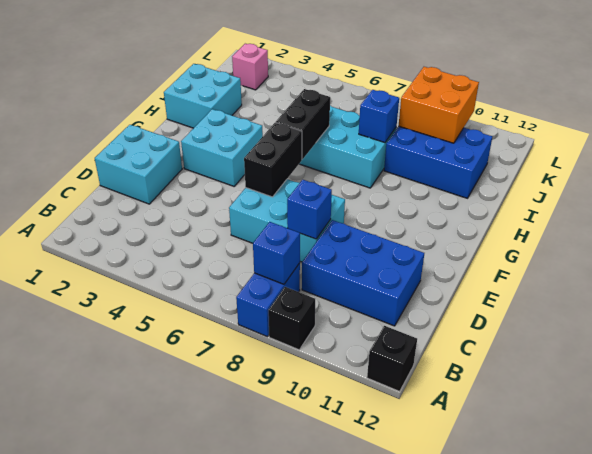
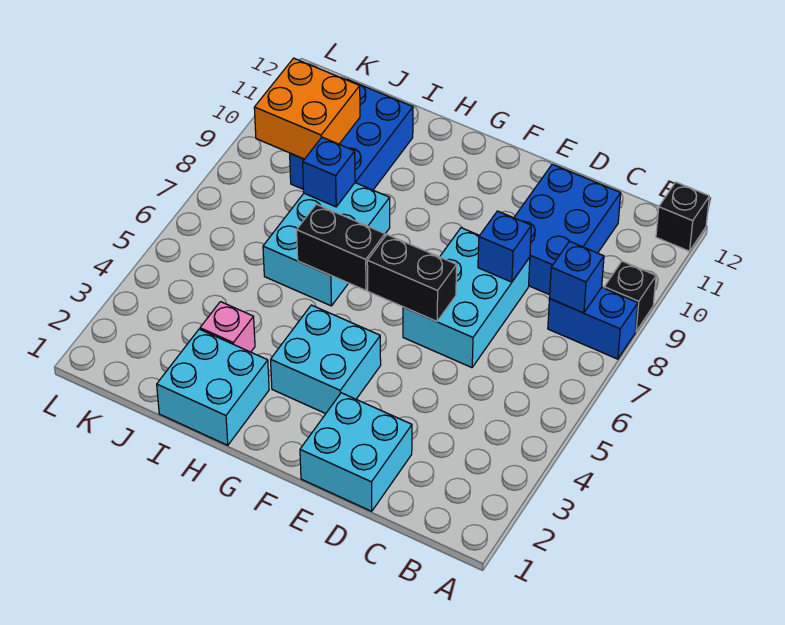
pink 1x1 brick [232,44,268,90] -> pink 1x1 brick moved to [200,302,255,352]

